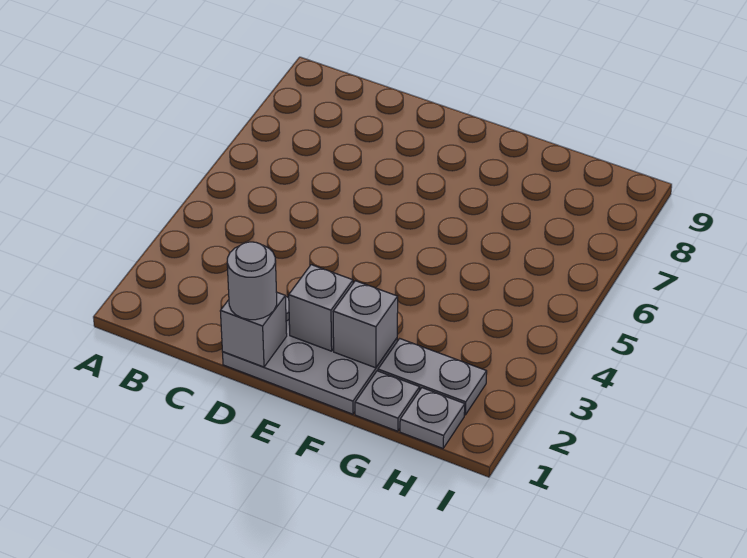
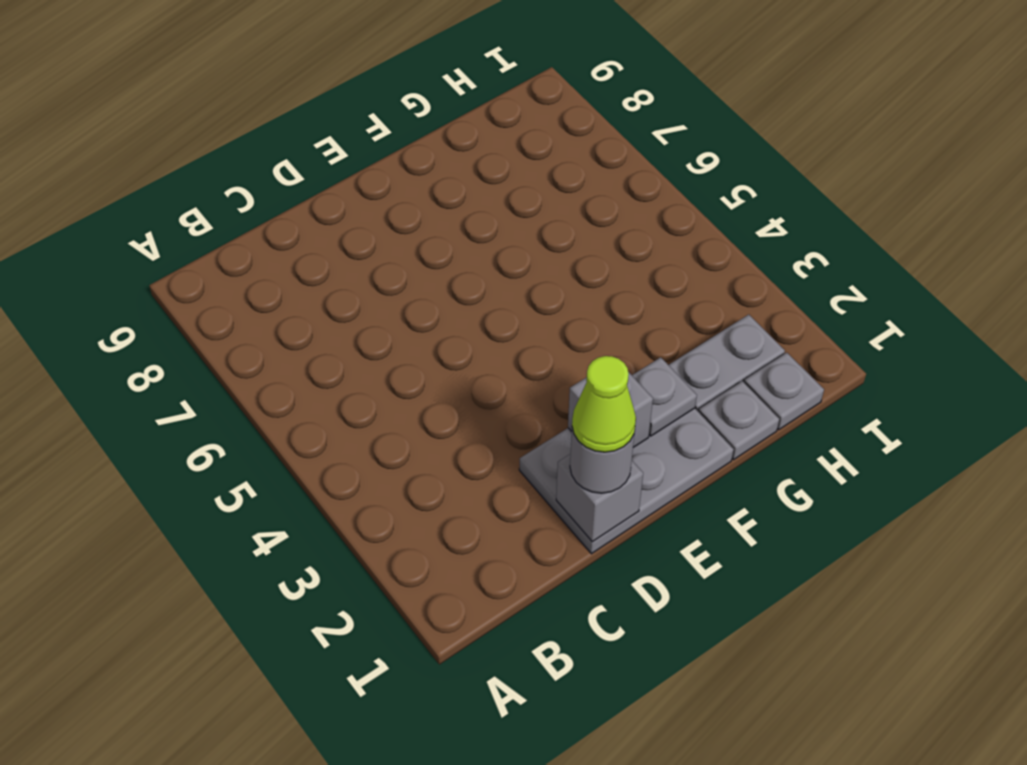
none -> lime 1x1 cone [572,356,636,452]
grey 1x1 brick [333,281,398,368] -> grey 1x1 plate [632,357,697,436]

